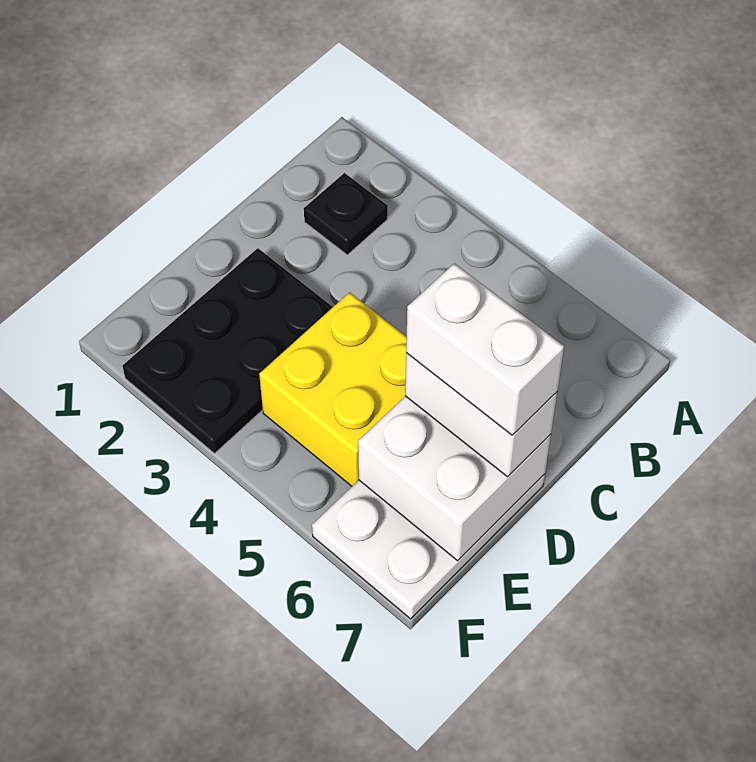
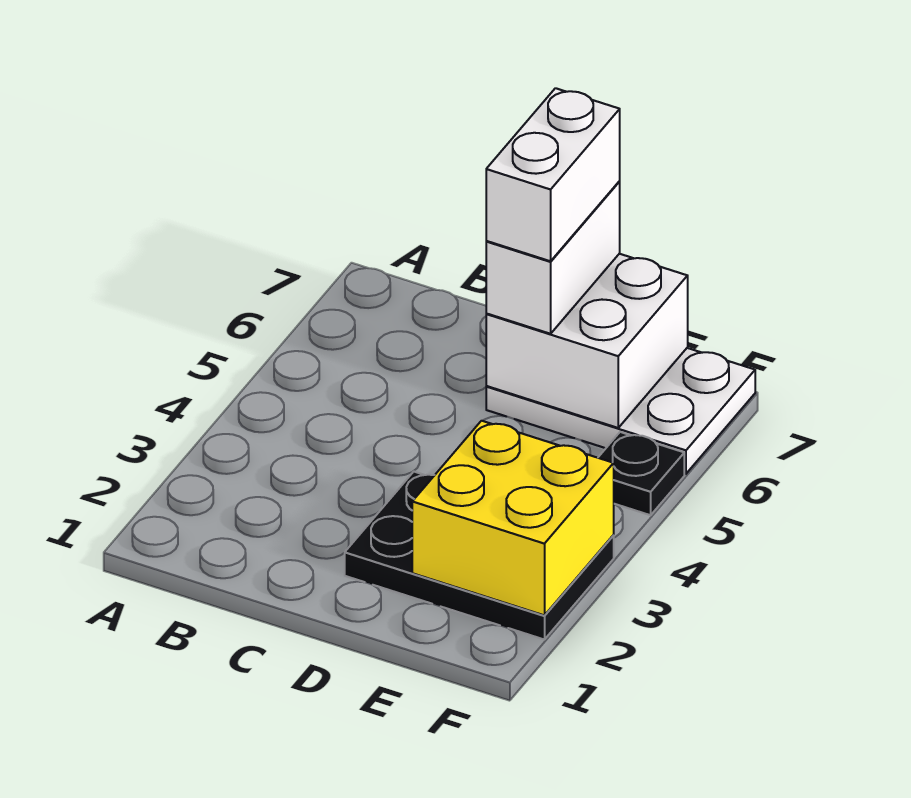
black 1x1 plate [304,173,388,255] -> black 1x1 plate moved to [598,432,684,515]
yellow 2x2 brick [259,292,407,486] -> yellow 2x2 brick moved to [412,421,614,615]

